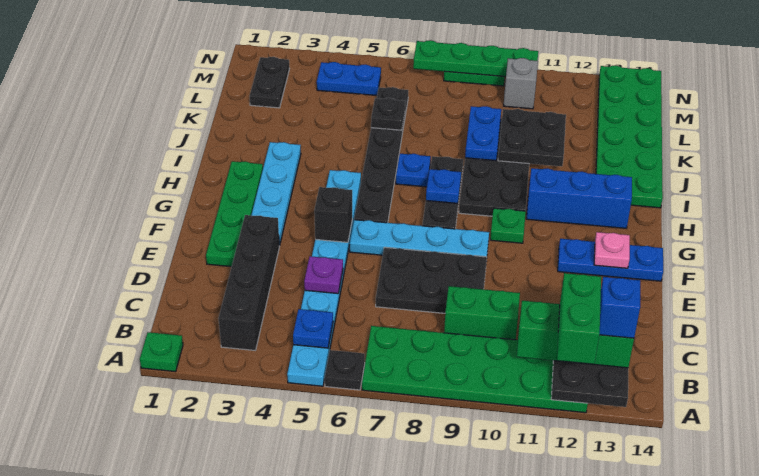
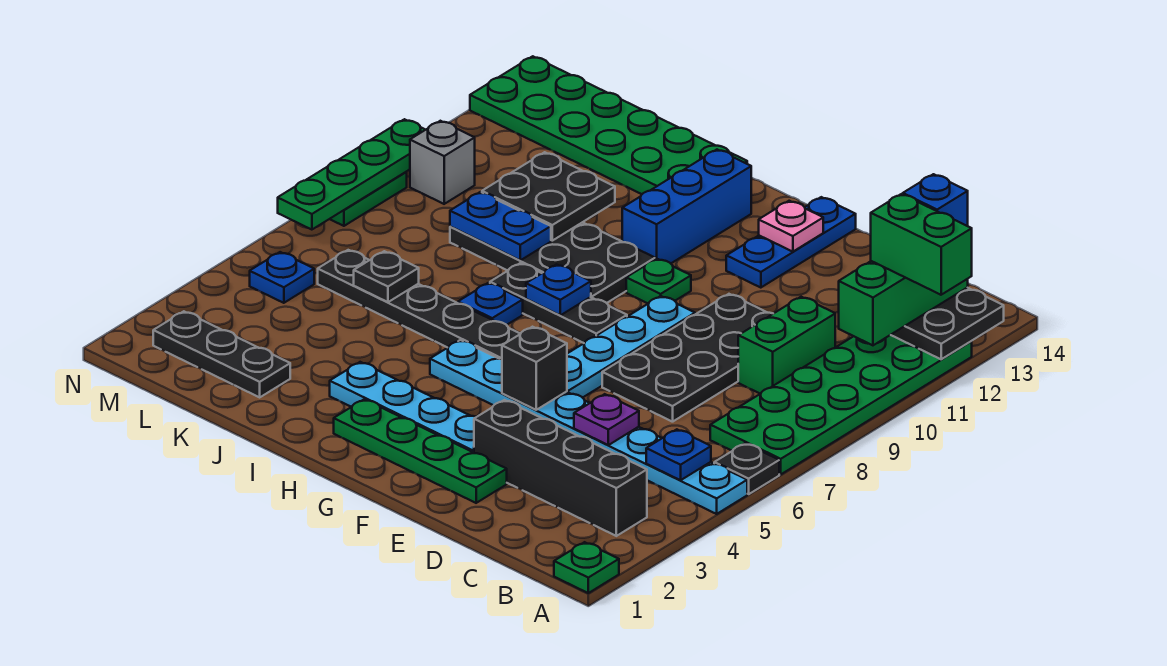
black 2x3 plate [376,247,487,313] -> black 2x4 plate [602,294,773,422]
black 1x2 plate [250,57,289,108] -> black 1x3 plate [153,311,290,397]
blue 1x2 plate [317,62,381,96] -> blue 1x1 plate [250,252,314,303]

